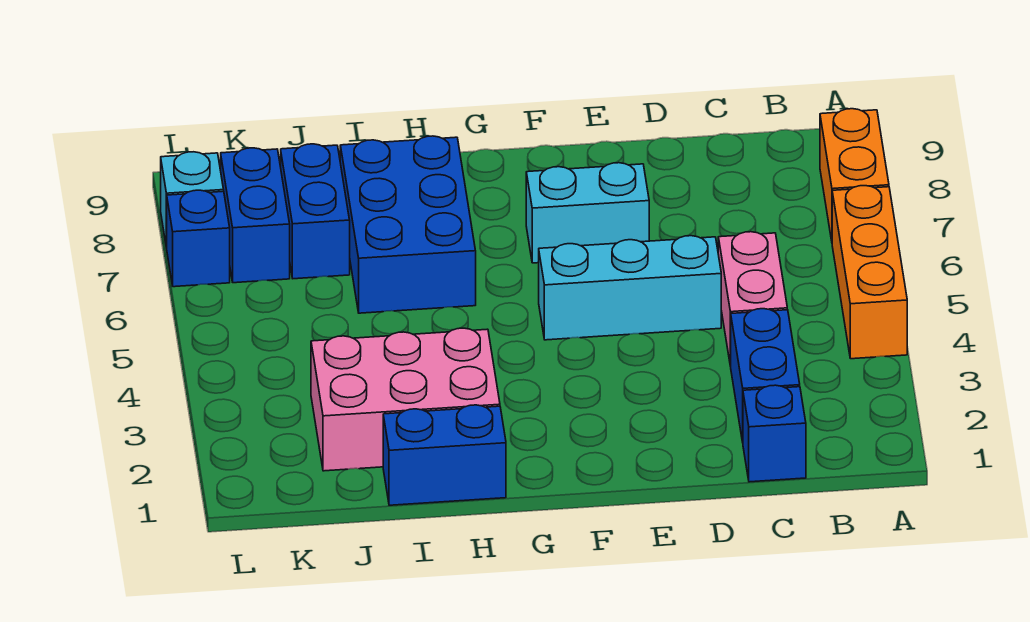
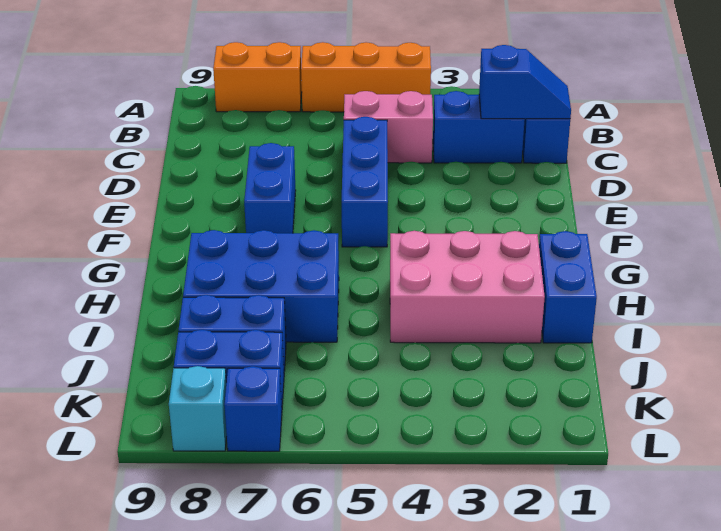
none -> blue 1x2 slope [479,45,571,119]
cyan 1x3 brick [539,236,721,340] -> blue 1x3 brick [342,117,388,247]
cyan 1x2 brick [526,163,649,263] -> blue 1x2 brick [244,143,296,233]
pink 2x3 brick [311,328,500,471] -> pink 2x3 brick turned to [390,231,545,343]

